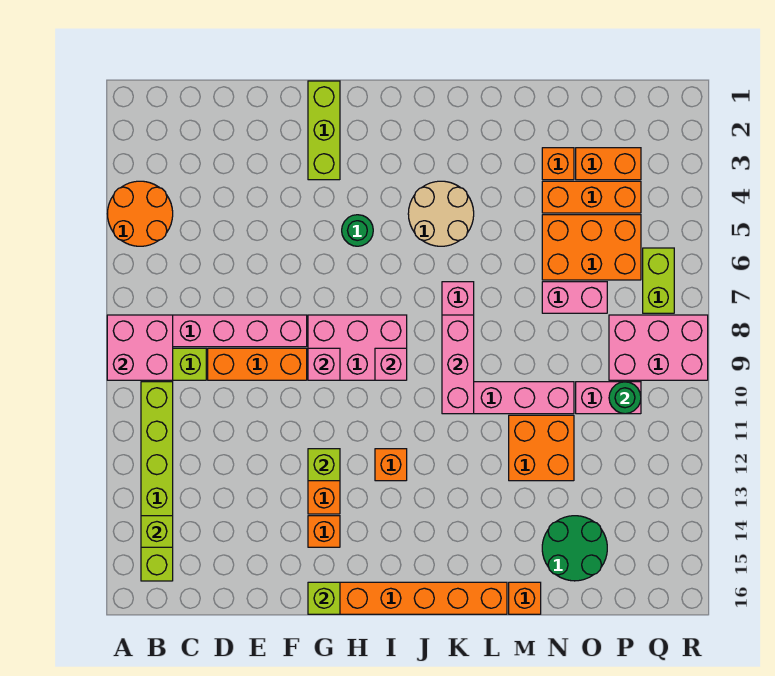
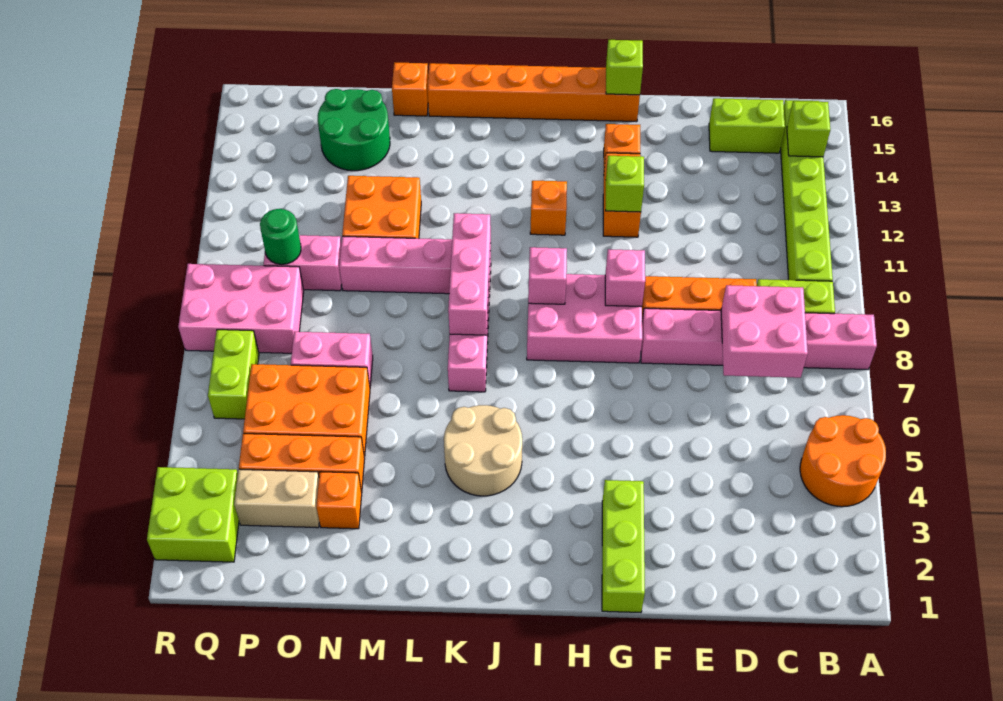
pink 2x2 brick [107,315,173,380] -> pink 2x2 brick moved to [721,285,808,378]
none -> lime 1x2 brick [709,98,785,153]
green 1x1 round brick [342,215,373,246] -> none
orange 1x2 brick [576,148,641,180] -> tan 1x2 brick [234,469,319,528]
none -> lime 2x2 brick [147,467,239,562]

